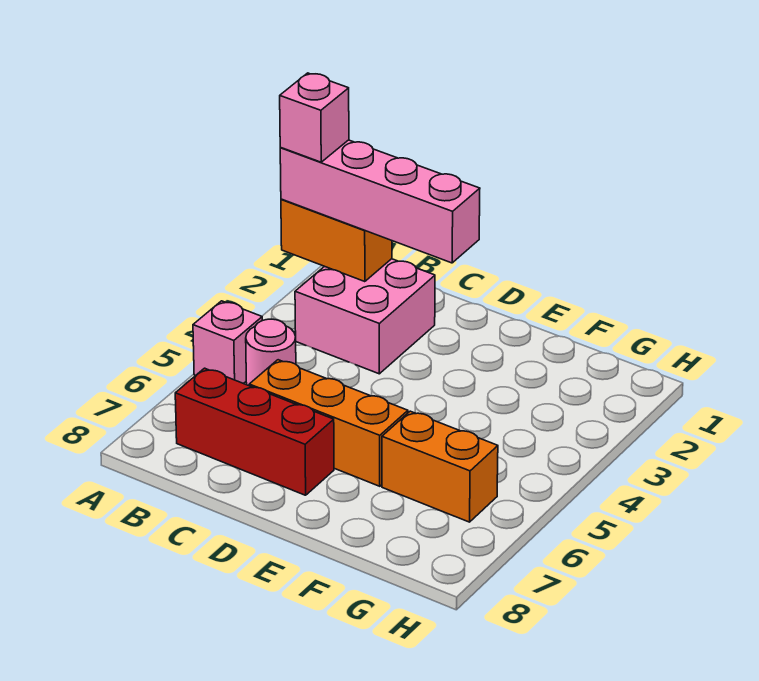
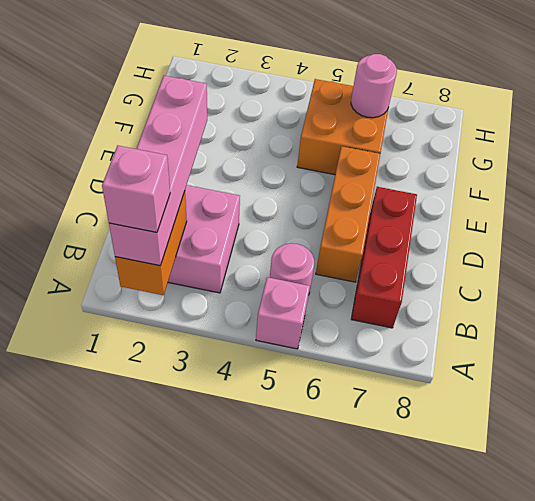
orange 1x2 brick [382,411,498,522] -> orange 2x2 brick [297,79,388,175]
none -> pink 1x1 round brick [351,54,397,118]

